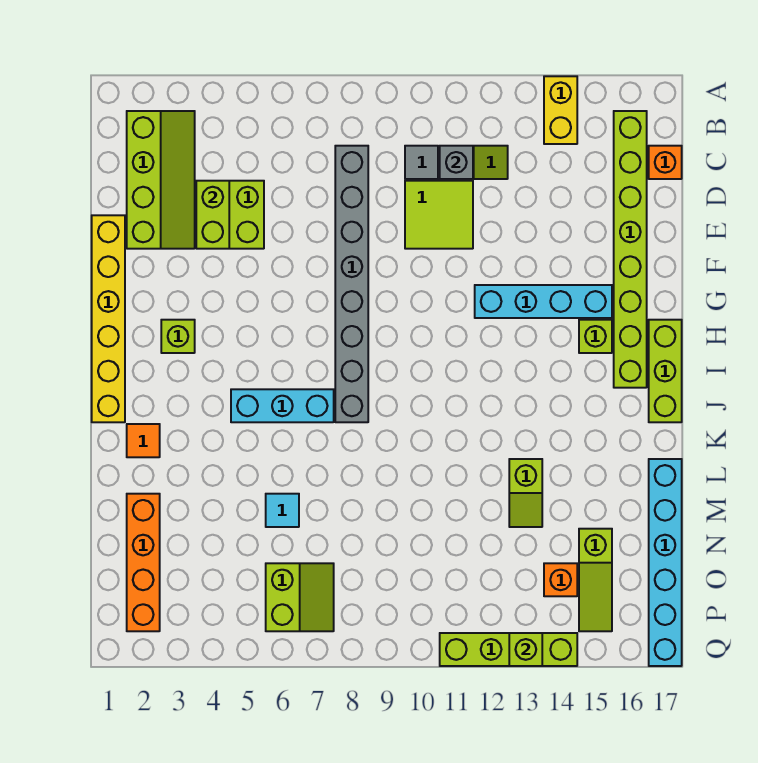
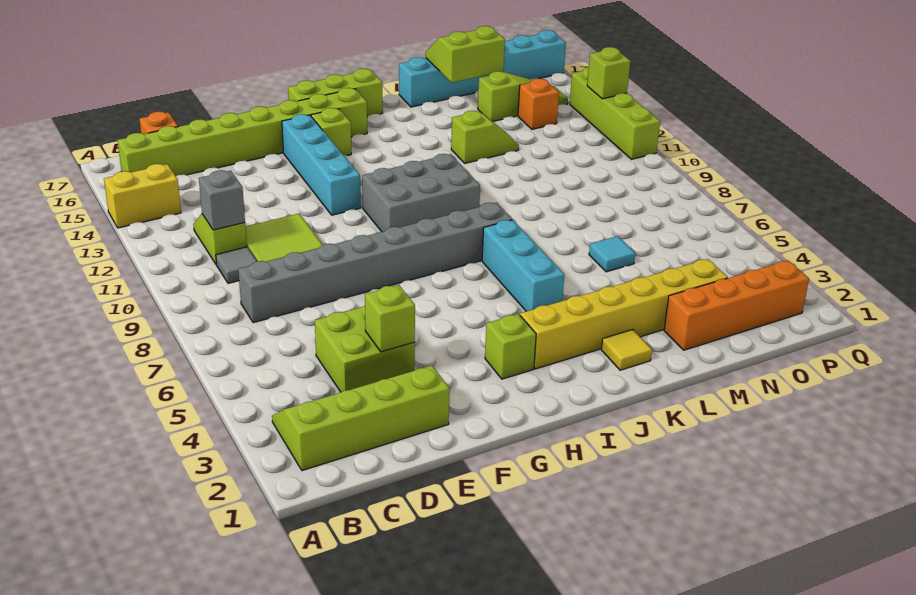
lime 1x2 brick [196,181,229,249] -> lime 1x1 brick [365,285,415,352]
yellow 1x6 brick [92,215,125,422] -> yellow 1x6 brick moved to [520,259,728,369]
none -> grey 2x3 brick [362,154,480,232]
orange 1x1 tile [127,424,160,457] -> yellow 1x1 tile [601,330,652,370]
lime 2x2 slope [266,563,334,631] -> lime 2x2 slope moved to [426,26,505,83]

